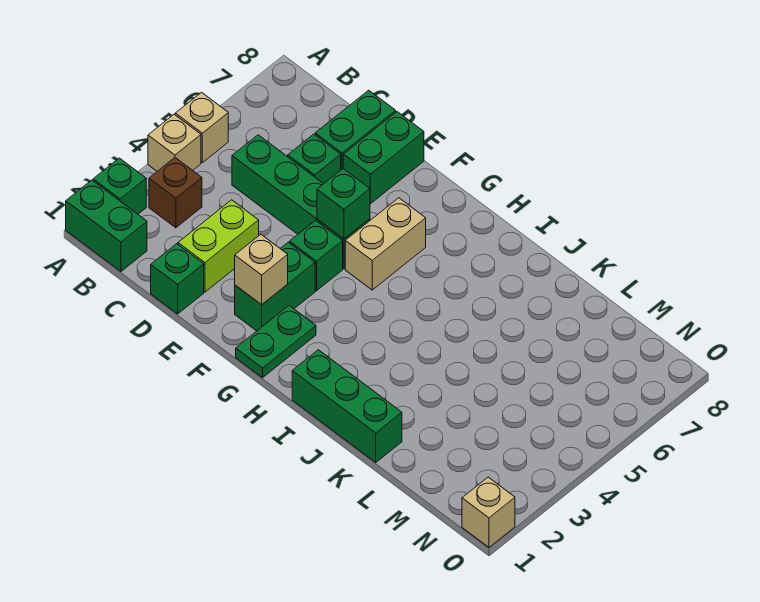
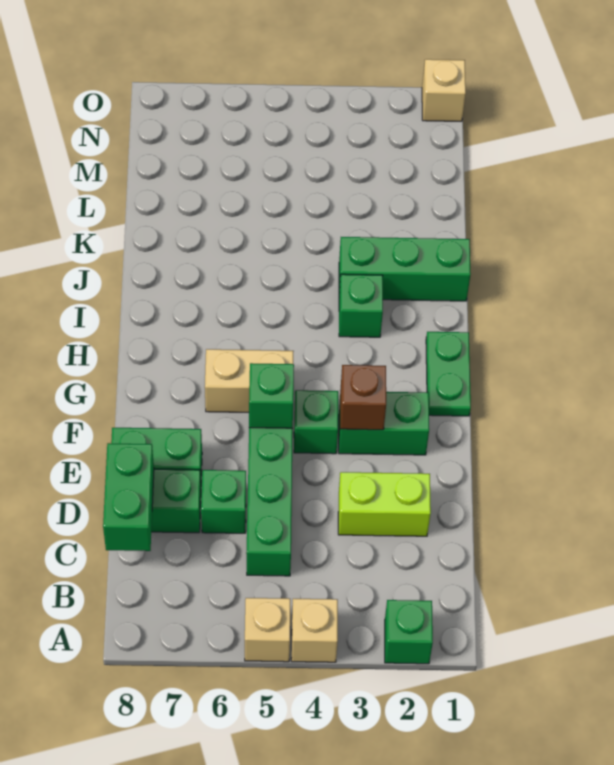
green 1x2 brick [66,180,147,271] -> green 1x2 brick moved to [103,443,154,551]
brown 1x1 brick [149,158,202,228] -> brown 1x1 brick moved to [340,365,386,430]
green 1x1 brick [151,244,204,314] -> green 1x1 brick moved to [339,274,383,337]
tan 1x1 brick [235,234,288,305] -> none
green 1x2 plate [236,306,316,378] -> green 1x2 plate turned to [426,332,471,416]
green 1x3 brick [292,350,402,462] -> green 1x3 brick turned to [339,237,471,301]

